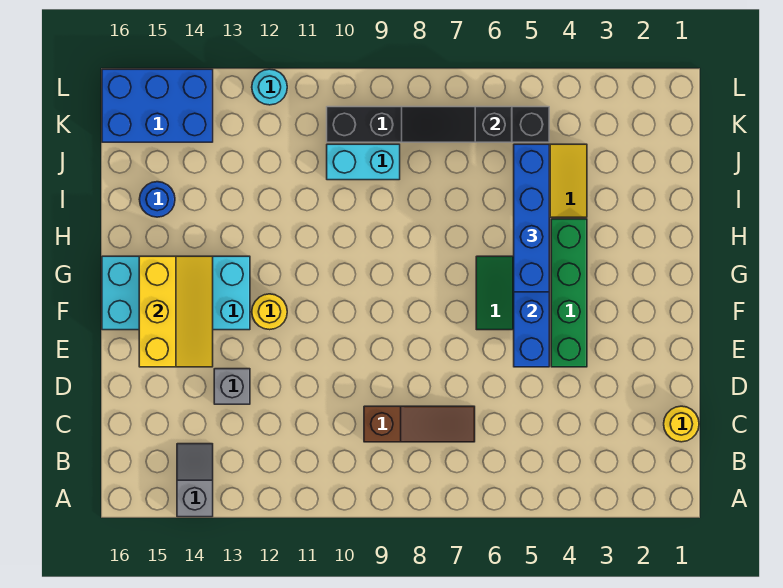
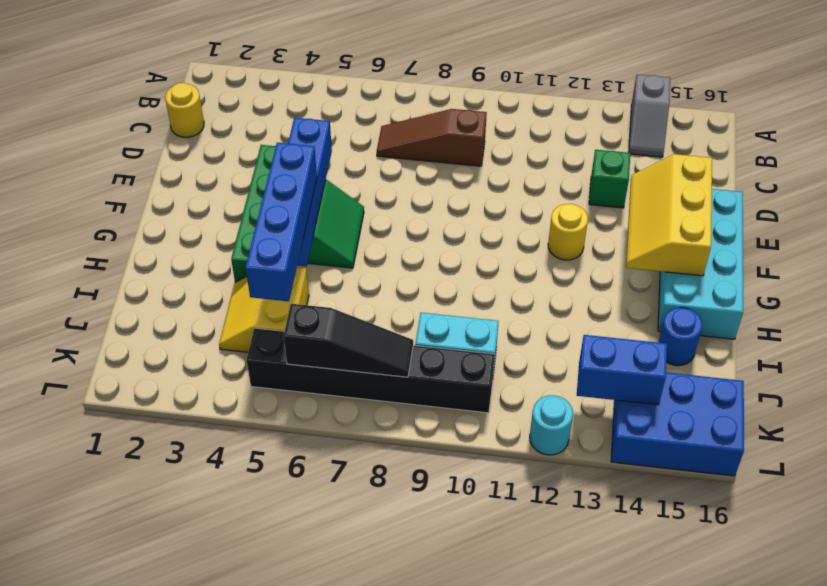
grey 1x1 brick [214,369,250,404] -> green 1x1 brick [589,150,630,208]
cyan 2x4 brick [102,256,250,330] -> cyan 2x4 brick turned to [658,189,743,339]
none -> blue 1x2 brick [577,335,667,405]

